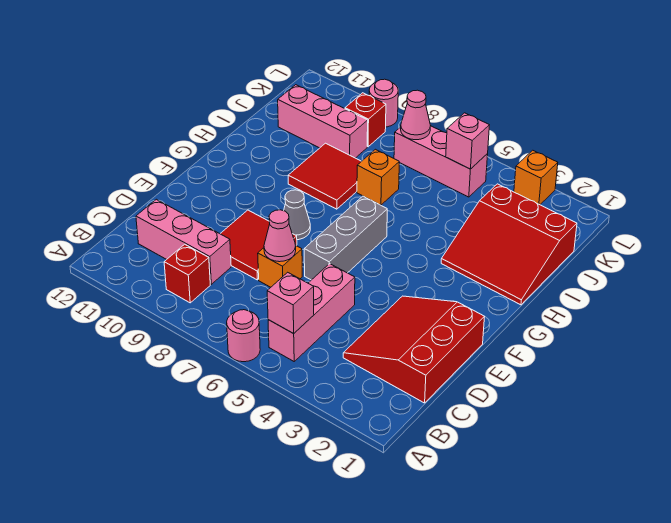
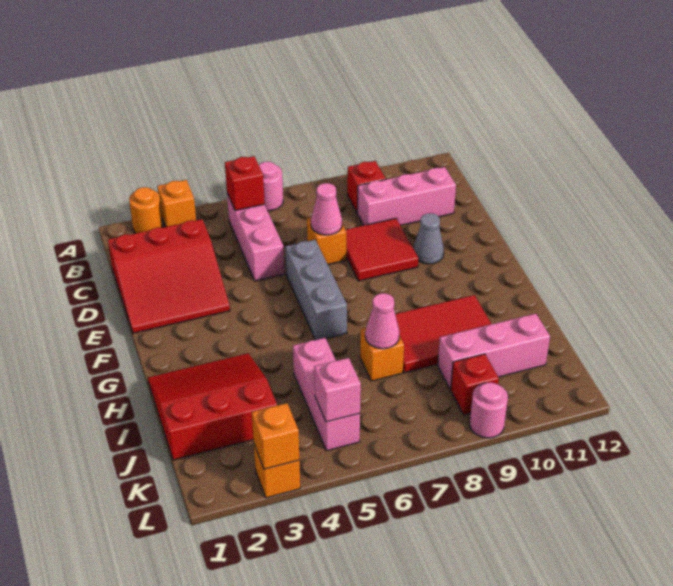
none -> orange 1x1 round brick [129,187,163,233]
none -> orange 1x1 brick [157,180,196,227]
pink 1x1 brick [267,272,314,334] -> red 1x1 brick [225,156,265,211]
red 3x3 slope [343,296,485,403] -> red 3x3 slope turned to [108,219,230,333]
grey 1x1 cone [284,190,310,240] -> grey 1x1 cone moved to [413,213,444,264]
red 2x2 tile [288,143,361,209] -> red 2x3 tile [395,295,491,373]
pink 1x3 brick [394,126,488,197] -> pink 1x3 brick turned to [293,338,360,451]
pink 1x1 cone [401,90,431,140] -> pink 1x1 cone moved to [365,293,399,349]
none -> orange 1x1 brick [252,403,299,469]

